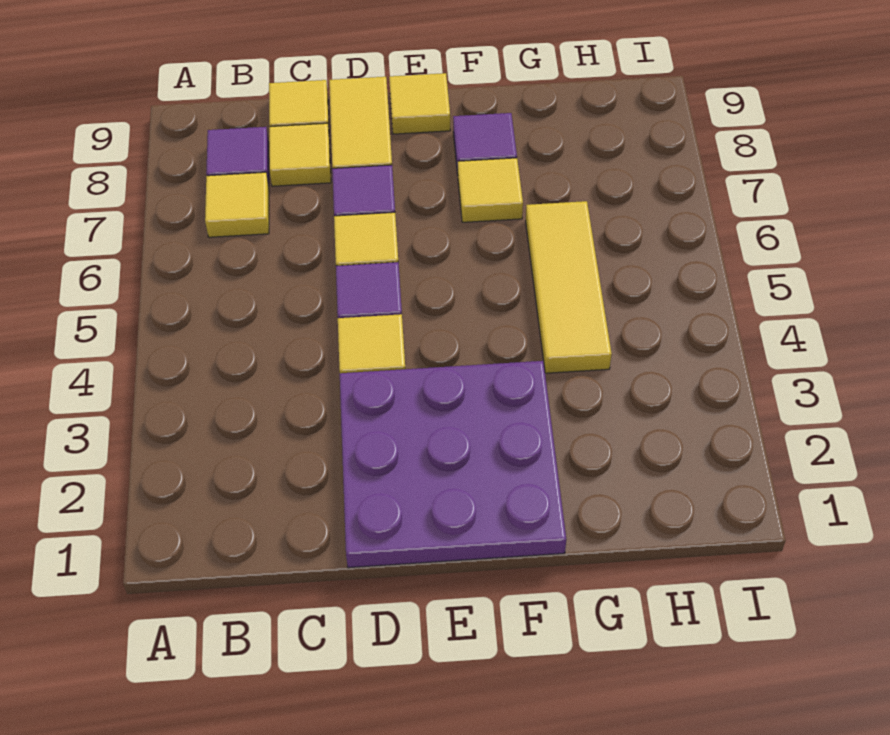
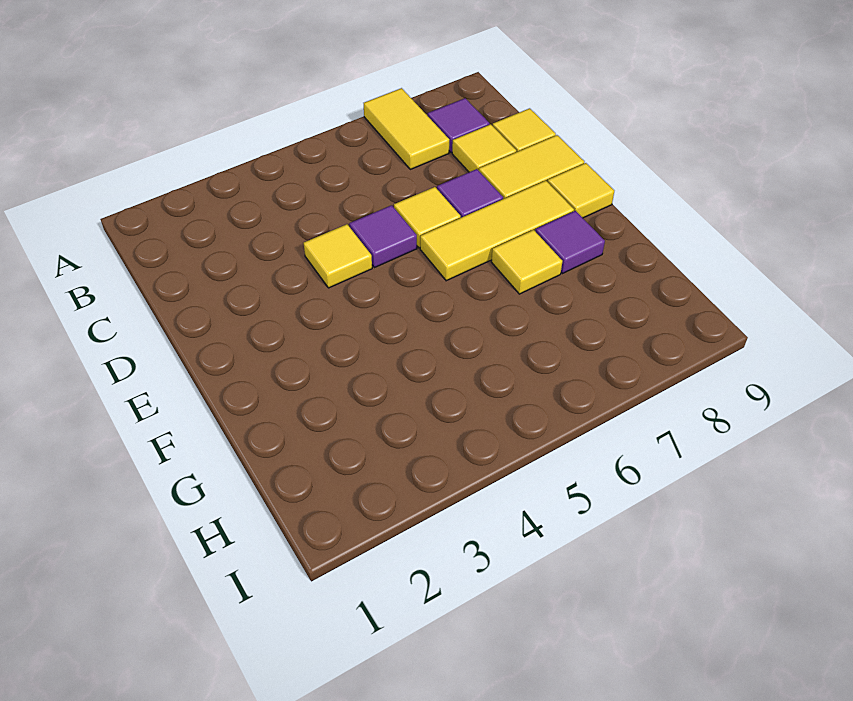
yellow 1x1 tile [205,172,269,237] -> yellow 1x2 tile [364,88,449,169]
purple 3x3 plate [340,361,566,568] -> none
yellow 1x3 tile [526,201,612,373] -> yellow 1x3 tile moved to [420,181,574,281]

